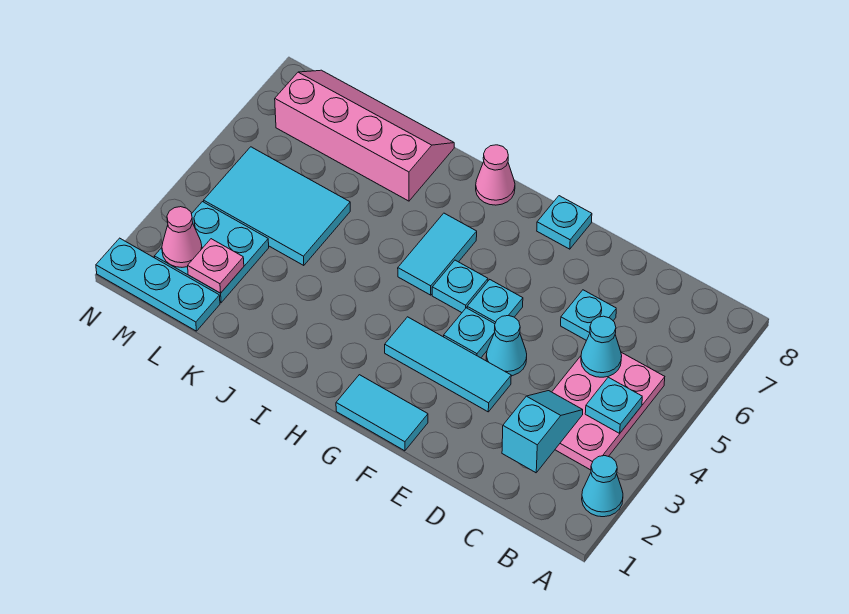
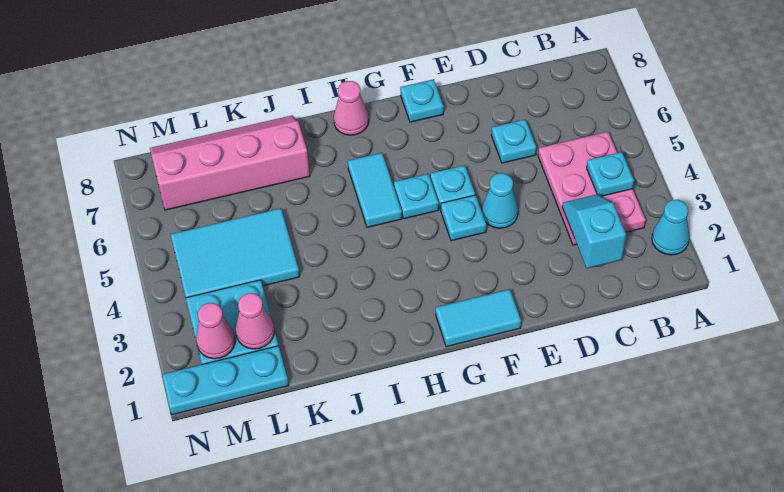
cyan 1x1 cone [581,316,622,377] -> none
cyan 1x3 tile [385,317,511,412] -> none
pink 1x1 plate [188,239,244,293] -> pink 1x1 cone [236,293,274,349]

